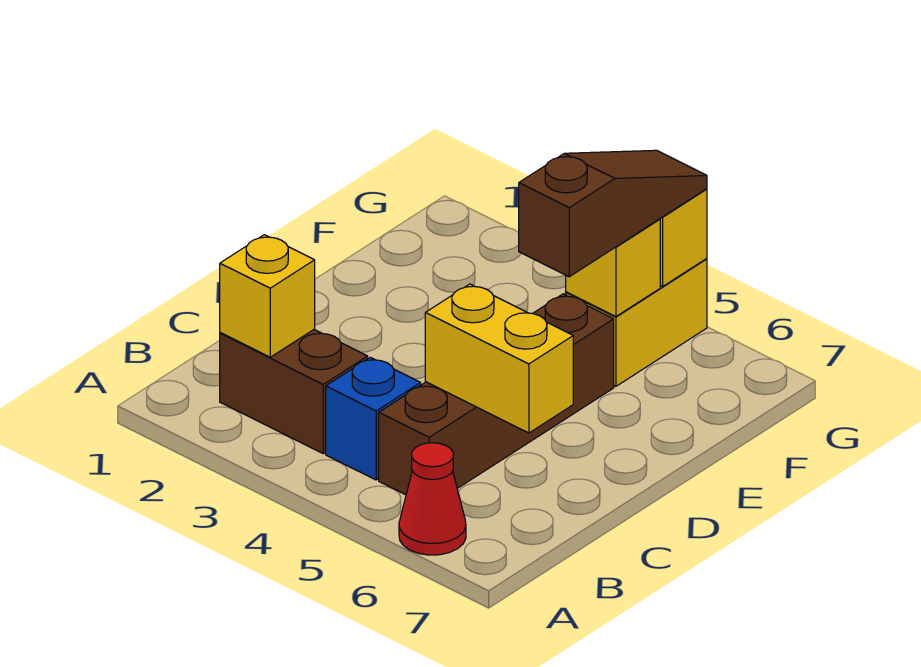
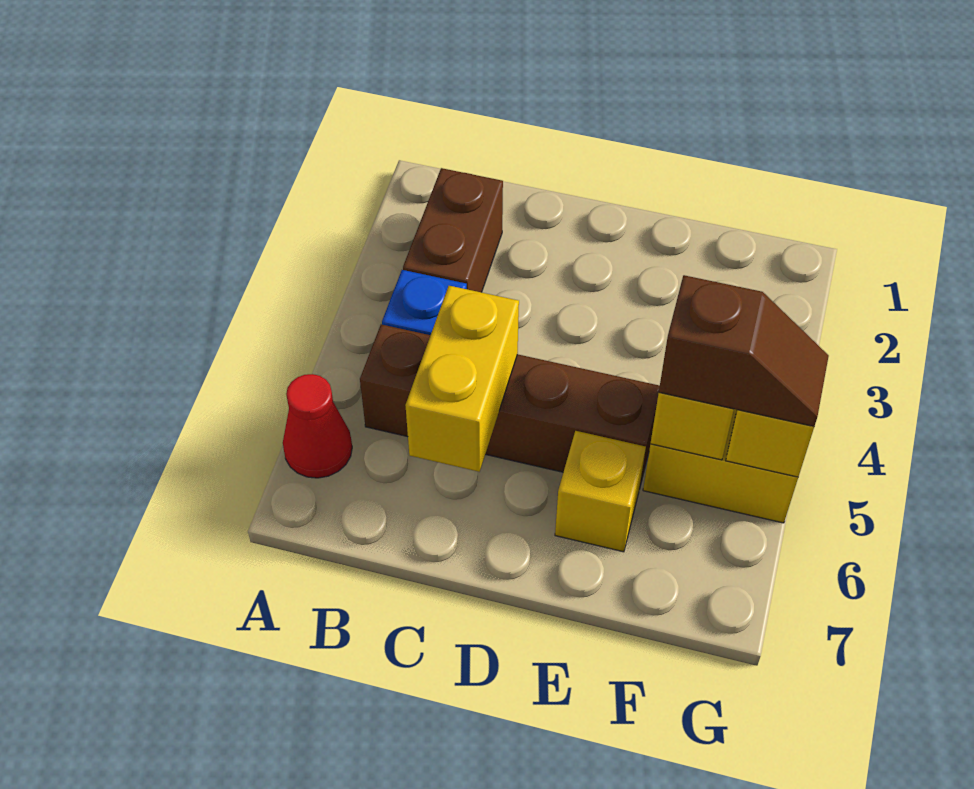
yellow 1x1 brick [220,235,315,357] -> yellow 1x1 brick moved to [555,431,646,552]
brown 1x3 slope [519,150,707,277] -> brown 1x2 slope [659,275,829,426]

